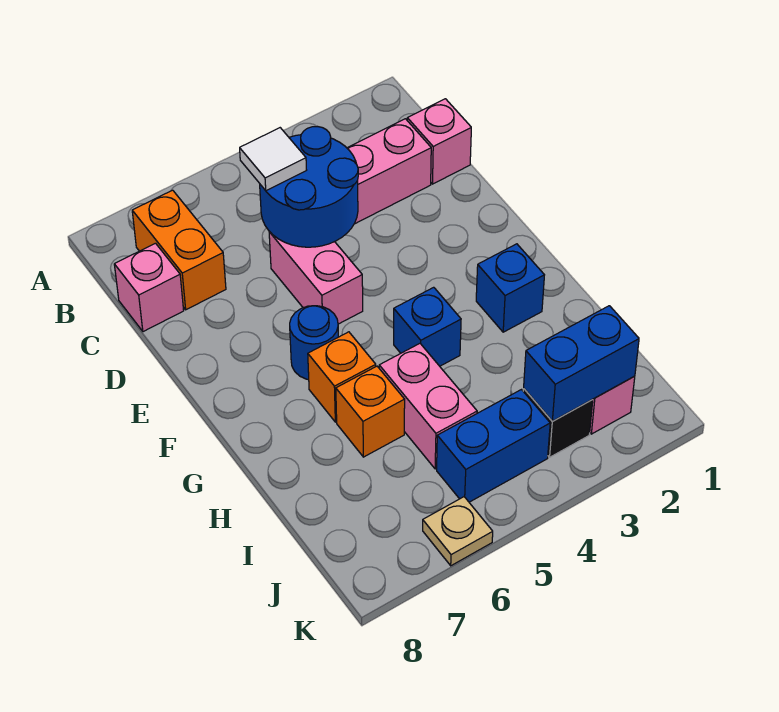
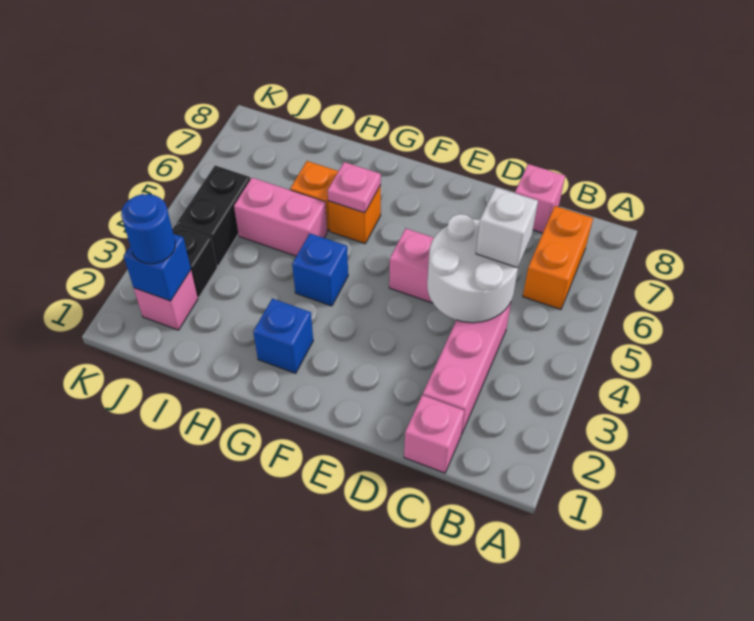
orange 1x2 brick [132,190,226,310] -> orange 1x2 brick turned to [523,206,593,309]
blue 2x2 round brick [260,126,358,247] -> white 2x2 round brick [427,214,518,323]
white 1x1 tile [240,128,306,191] -> white 1x1 brick [476,187,538,268]
blue 1x1 round brick [290,306,338,380] -> blue 1x1 round brick moved to [121,194,175,264]
none -> pink 1x1 plate [328,162,381,213]
blue 1x2 brick [524,306,639,421] -> blue 1x1 brick [124,234,191,301]
blue 1x2 brick [437,390,550,502] -> black 1x2 brick [176,166,250,266]
tan 1x1 plate [423,497,493,566] -> none

